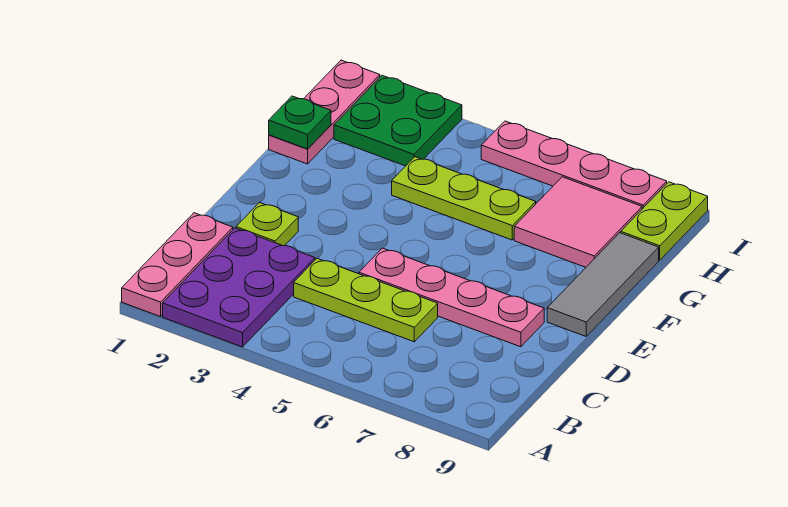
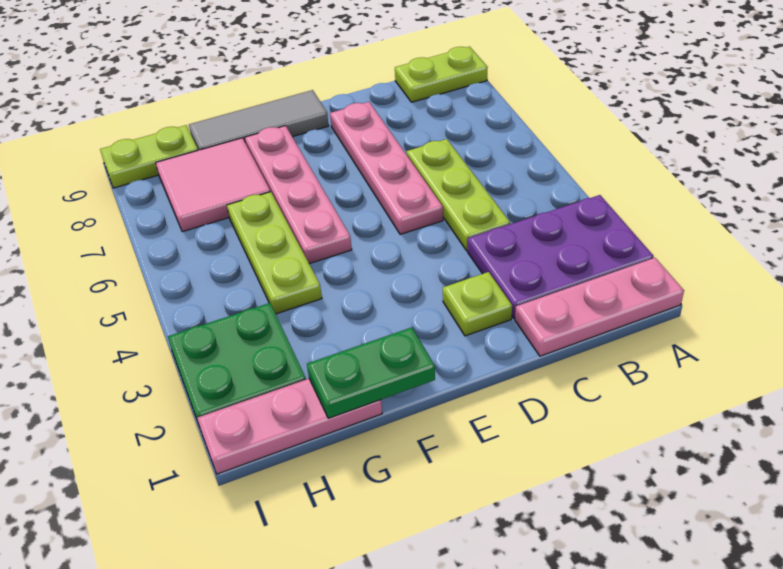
none -> lime 1x2 plate [395,47,488,102]
green 1x1 plate [269,96,331,149] -> green 1x2 plate [307,327,435,418]
pink 1x4 plate [481,121,667,209] -> pink 1x4 plate moved to [245,126,352,264]

